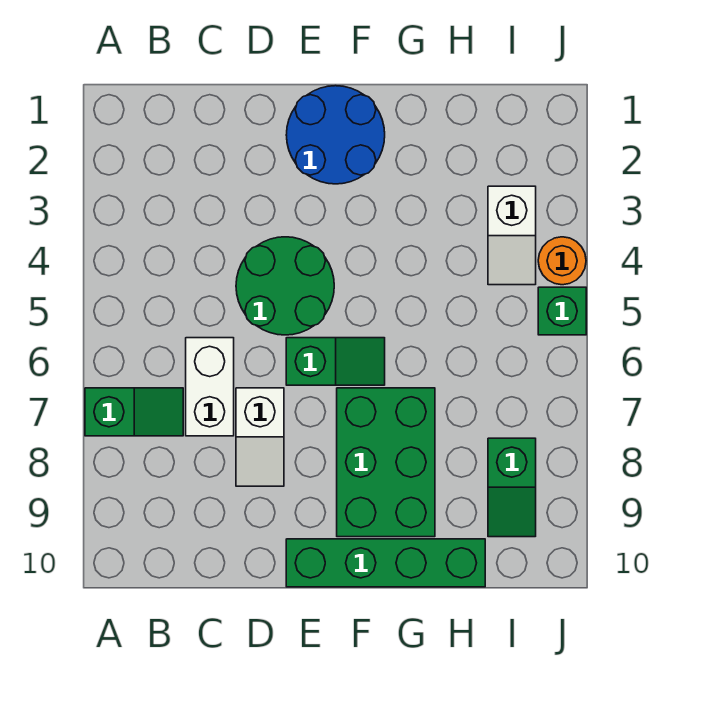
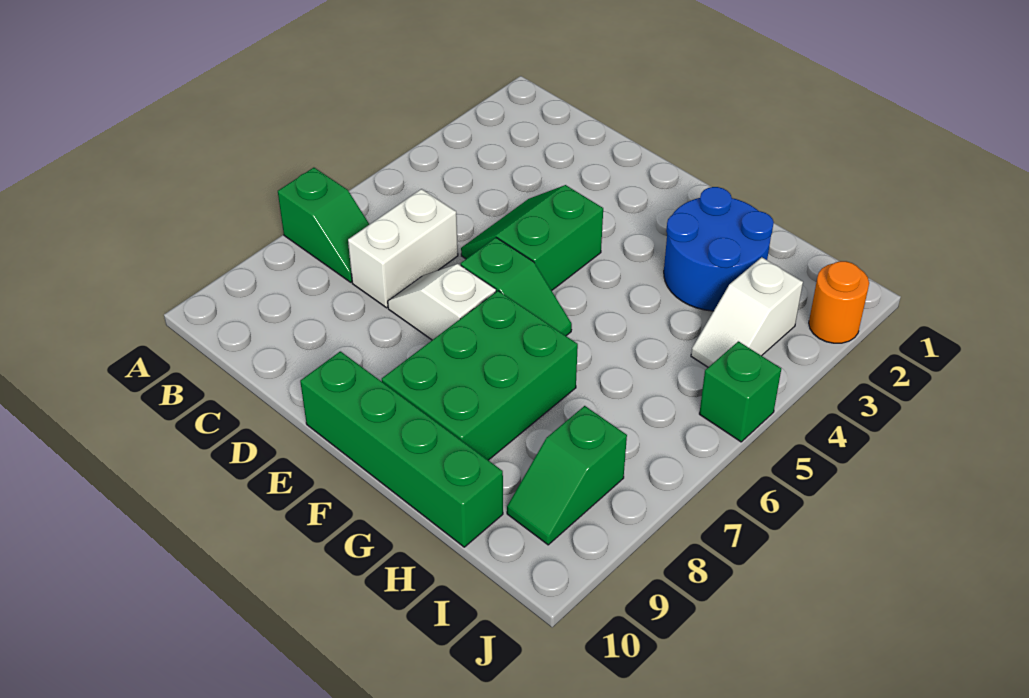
green 2x2 round brick [236,237,334,335] -> green 2x2 slope [461,185,603,291]
white 1x2 slope [236,388,284,486] -> white 1x2 slope turned to [388,264,496,340]
blue 2x2 round brick [286,86,385,184] -> blue 2x2 round brick moved to [664,187,774,311]
orange 1x1 round brick [538,237,586,285] -> orange 1x1 round brick moved to [809,261,869,343]

